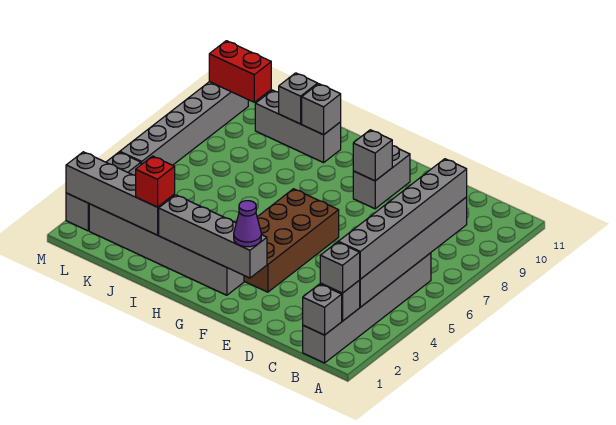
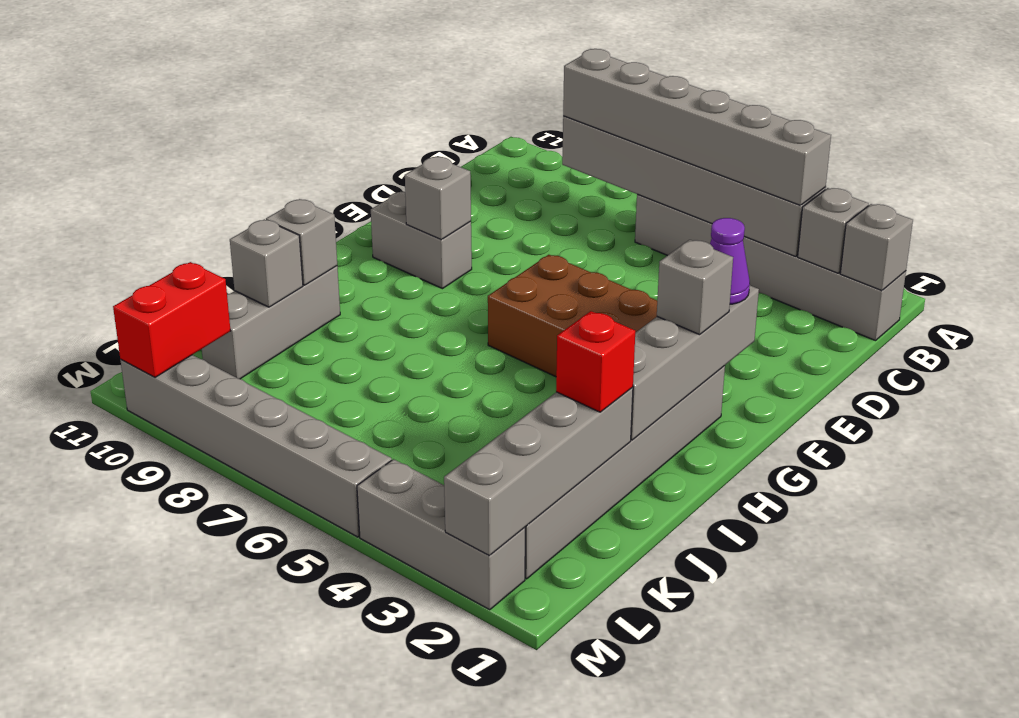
grey 1x1 brick [320,242,360,293] -> grey 1x1 brick moved to [657,240,733,335]

